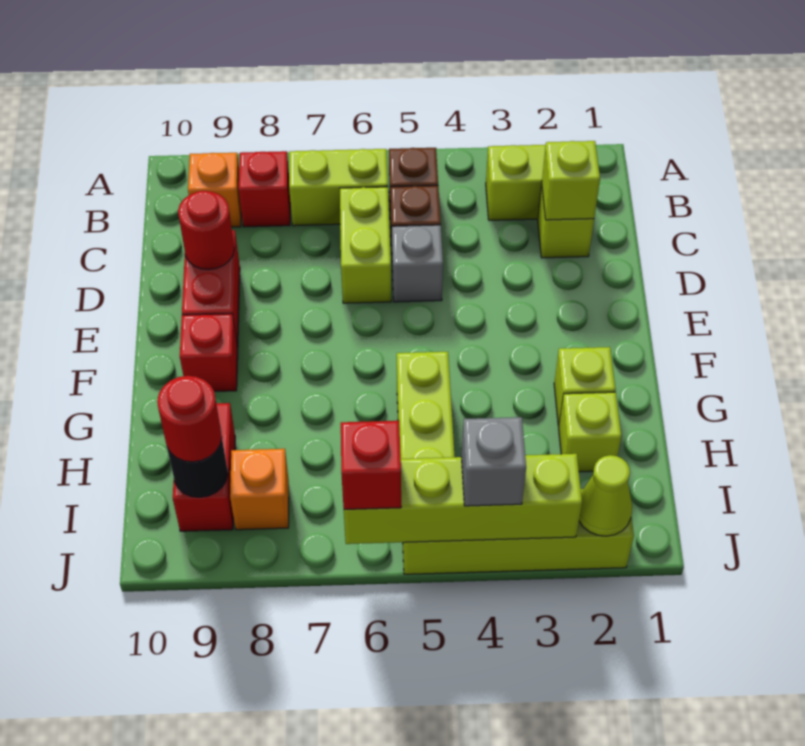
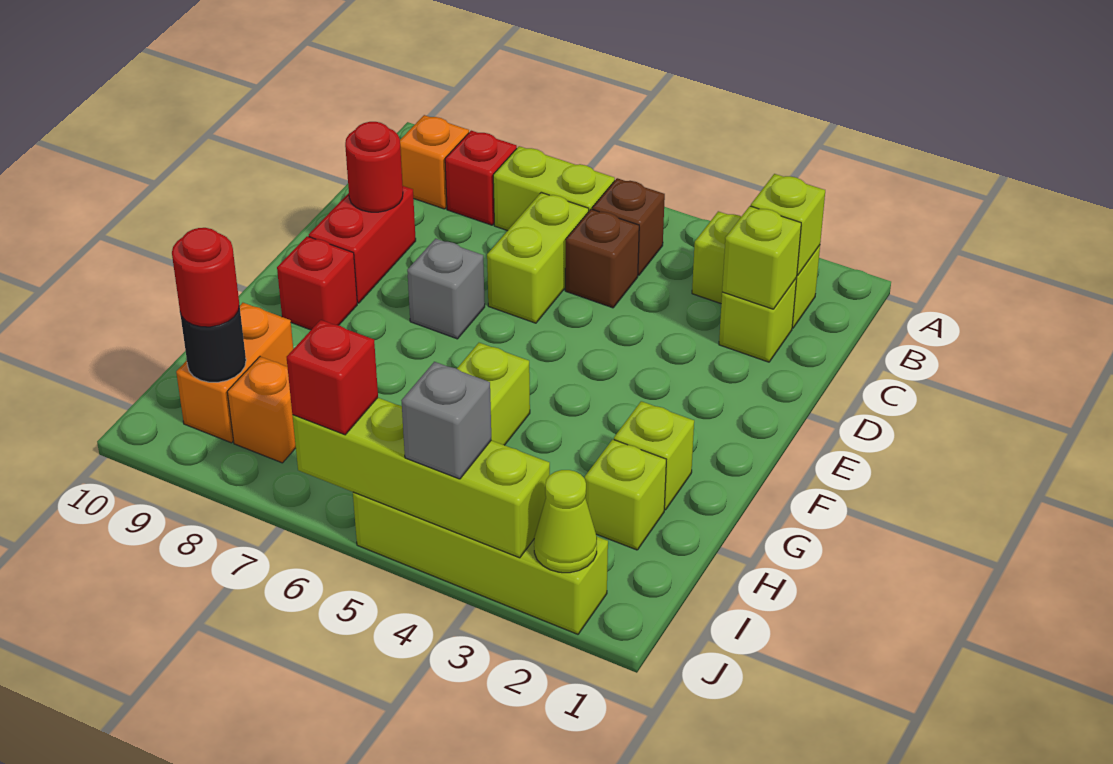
none -> lime 1x1 brick [751,174,825,275]
grey 1x1 brick [392,225,443,302] -> grey 1x1 brick moved to [407,239,485,339]
red 1x2 brick [173,403,235,531] -> orange 1x2 brick [176,303,293,443]

